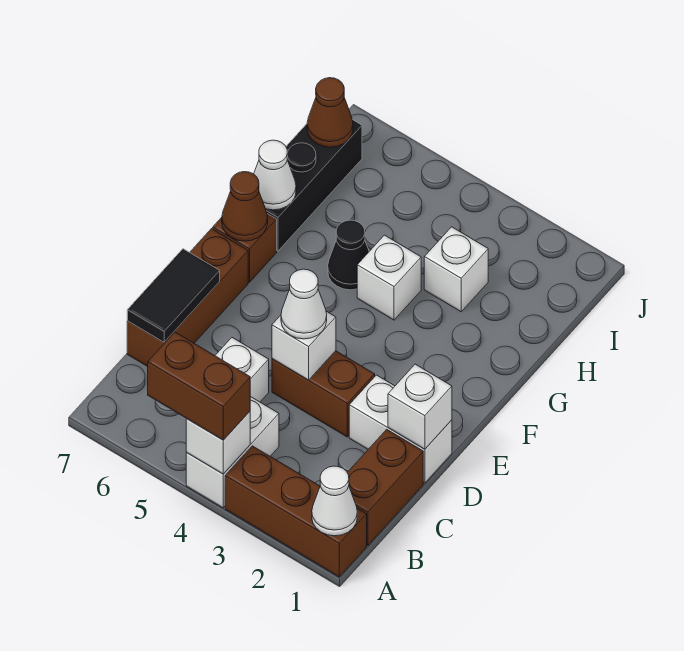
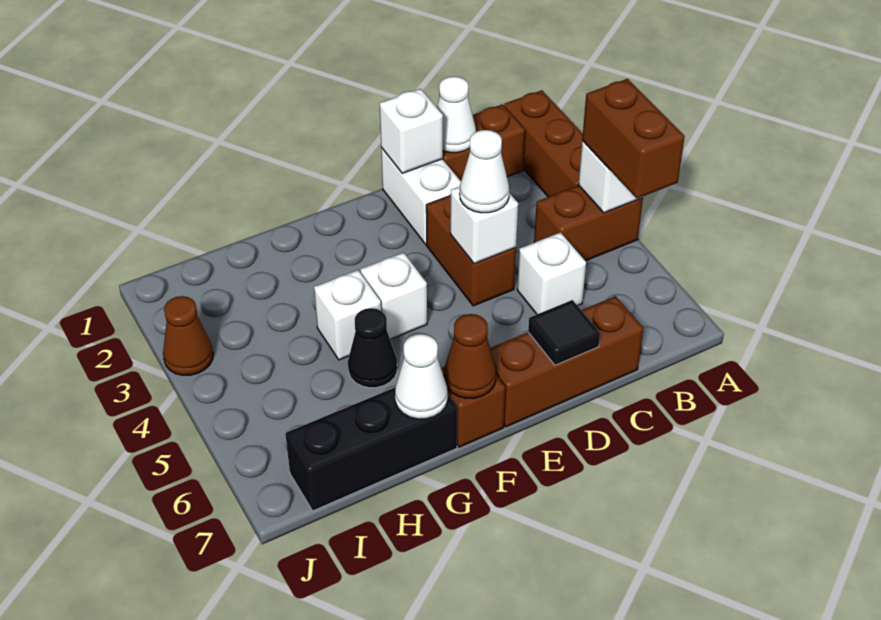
white 1x1 cone [312,466,357,536] -> white 1x1 cone moved to [437,76,476,153]
white 1x2 brick [186,397,279,508] -> brown 1x2 brick [534,185,643,261]
black 1x2 tile [127,249,220,342] -> black 1x1 tile [528,300,600,365]
white 1x1 brick [424,227,488,312] -> white 1x1 brick moved to [360,253,427,339]
brown 1x1 cone [307,78,353,147] -> brown 1x1 cone moved to [163,296,213,375]

